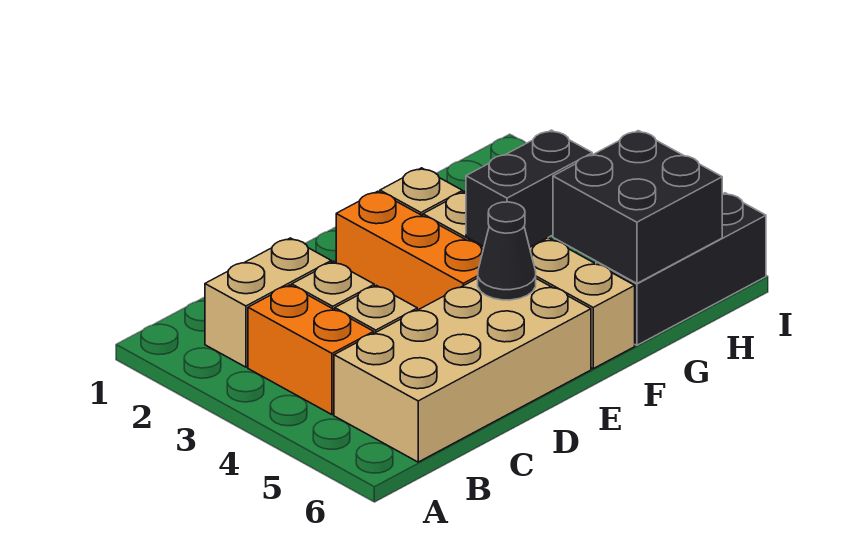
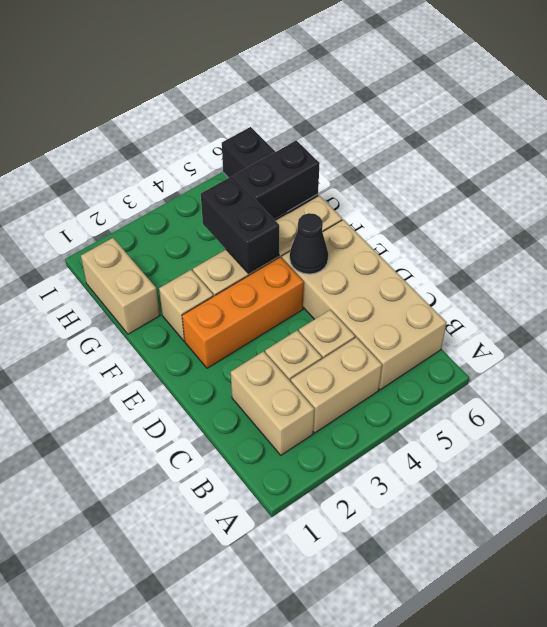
orange 1x2 brick [248,285,374,415] -> tan 1x2 brick [291,337,382,433]
none -> tan 1x2 brick [81,238,160,334]
black 2x2 brick [553,131,722,283] -> black 1x2 brick [234,140,320,219]

